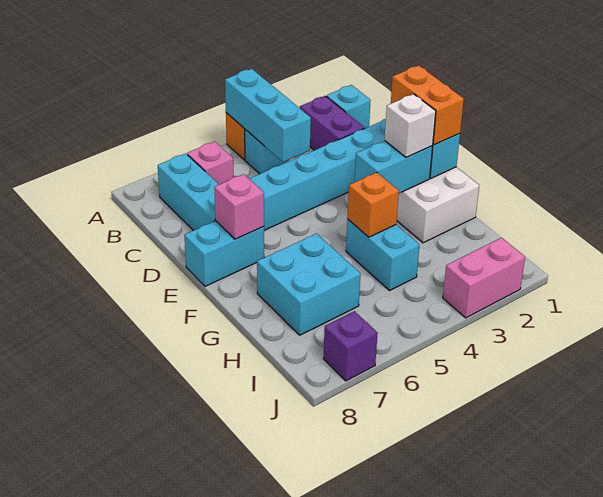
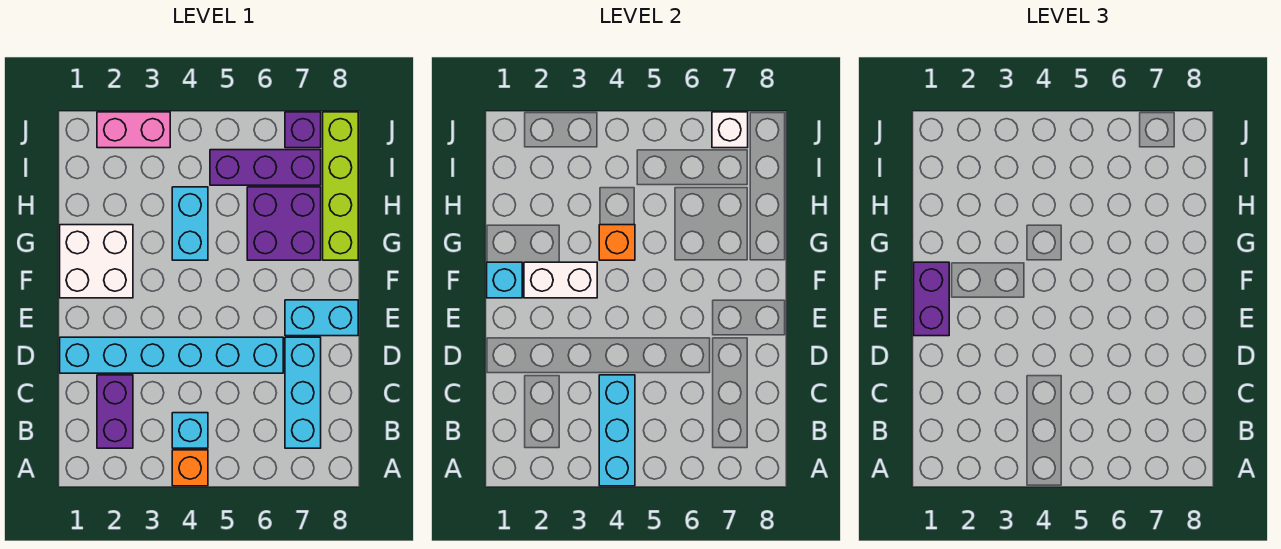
cyan 1x1 brick [326,85,371,128] -> none
pink 1x1 brick [187,141,233,184] -> none
orange 1x2 brick [391,65,464,145] -> purple 1x2 brick [914,262,949,336]
pink 1x1 brick [214,174,264,239] -> none
cyan 1x2 brick [355,141,433,193] -> white 1x2 brick [524,262,597,298]
white 1x1 brick [384,94,436,157] -> white 1x1 brick moved to [712,112,748,148]
cyan 2x2 brick [257,234,361,335] -> purple 2x2 brick [247,187,321,260]
none -> lime 1x4 brick [323,112,358,260]
none -> purple 1x3 brick [210,150,321,185]

